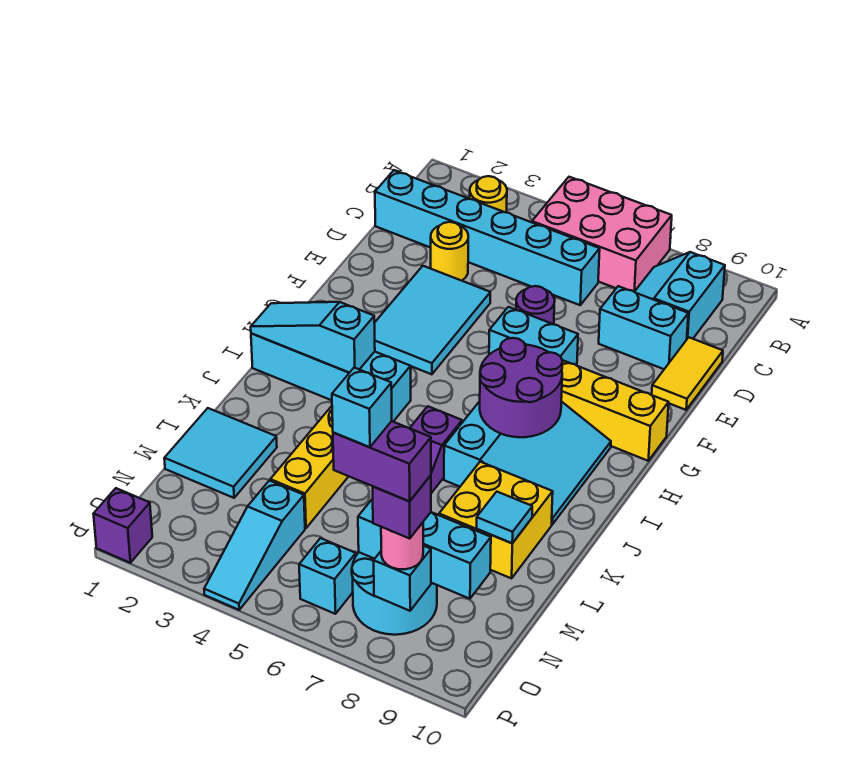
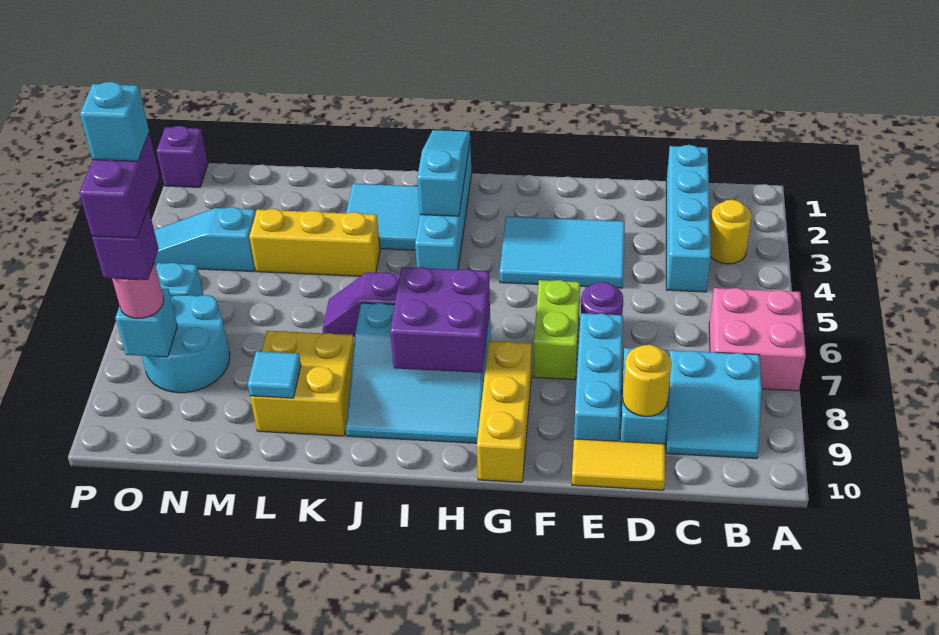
pink 2x3 brick [532,177,672,292] -> pink 2x2 brick [709,288,806,391]
cyan 2x2 slope [635,252,725,339] -> cyan 2x2 slope turned to [666,350,762,459]
cyan 1x6 brick [375,170,600,305] -> cyan 1x4 brick [666,145,711,292]
yellow 1x1 round brick [431,222,468,281] -> yellow 1x1 round brick moved to [623,345,672,417]
cyan 1x2 brick [489,307,578,366] -> lime 1x2 brick [533,280,580,380]
purple 2x2 round brick [480,338,563,437] -> purple 2x2 brick [390,267,490,373]
cyan 2x2 tile [164,408,277,498] -> cyan 2x2 tile moved to [346,184,420,250]
cyan 1x3 brick [358,499,491,599] -> cyan 1x3 brick moved to [574,313,623,441]

